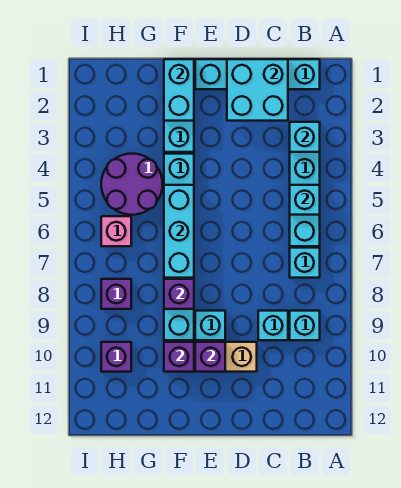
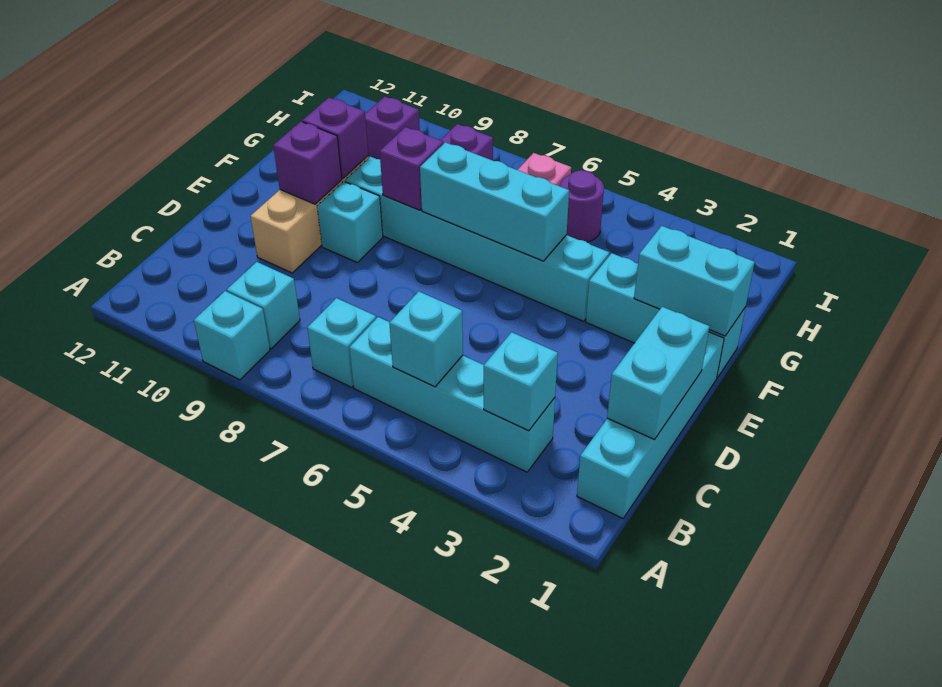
cyan 2x2 brick [227,59,288,121] -> cyan 1x2 brick [607,307,710,440]
cyan 1x1 brick [258,311,288,340] -> cyan 1x1 brick moved to [194,291,270,380]
purple 2x2 round brick [101,154,163,215] -> purple 1x1 round brick [560,170,604,242]

